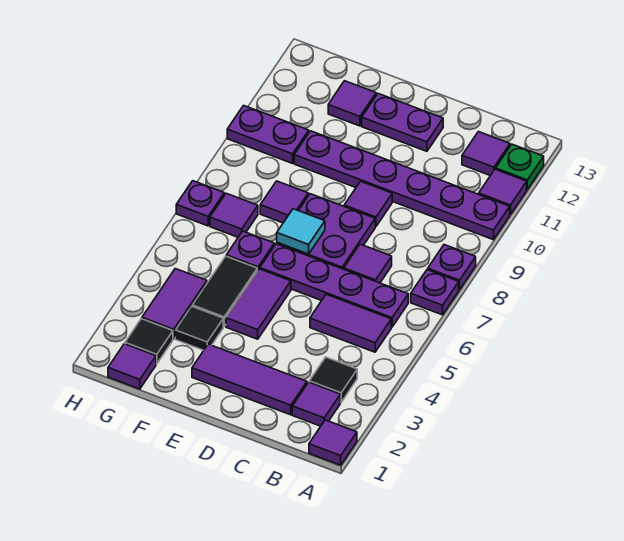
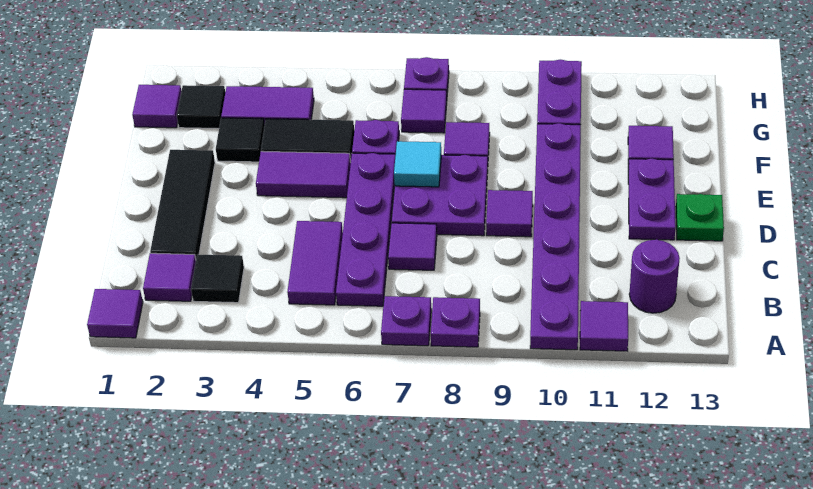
green 1x1 plate [496,144,544,189] -> green 1x1 plate moved to [676,194,724,241]
purple 1x1 tile [462,132,510,176] -> purple 1x1 round brick [629,239,680,313]
purple 1x3 tile [192,344,307,415] -> black 1x3 tile [150,150,215,258]

